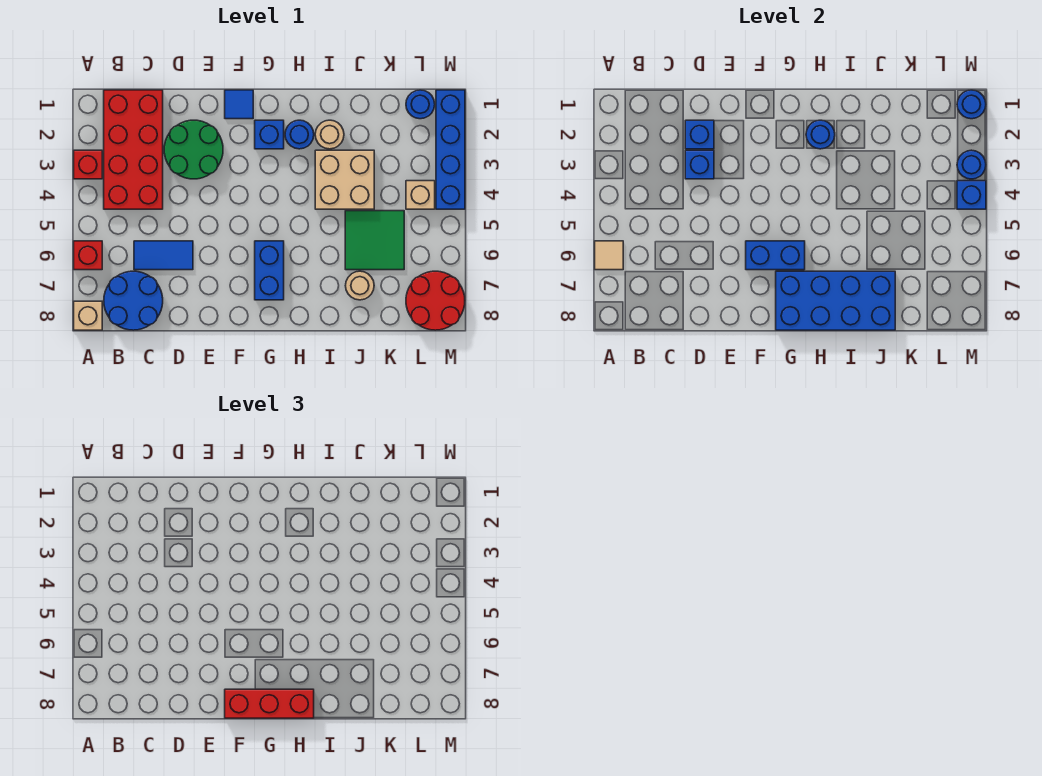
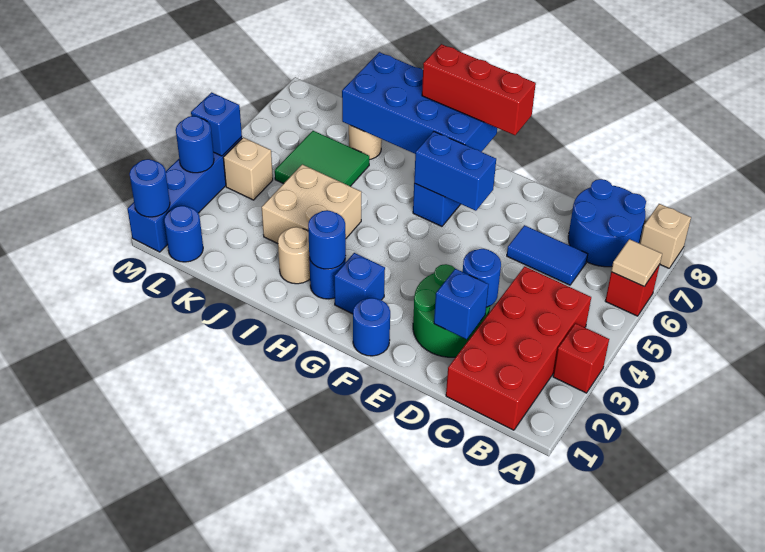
blue 1x1 brick [685,150,714,179] -> blue 1x1 round brick [463,249,501,307]
blue 1x1 tile [225,90,253,119] -> blue 1x1 round brick [353,298,390,356]
red 2x2 round brick [406,271,465,330] -> none

